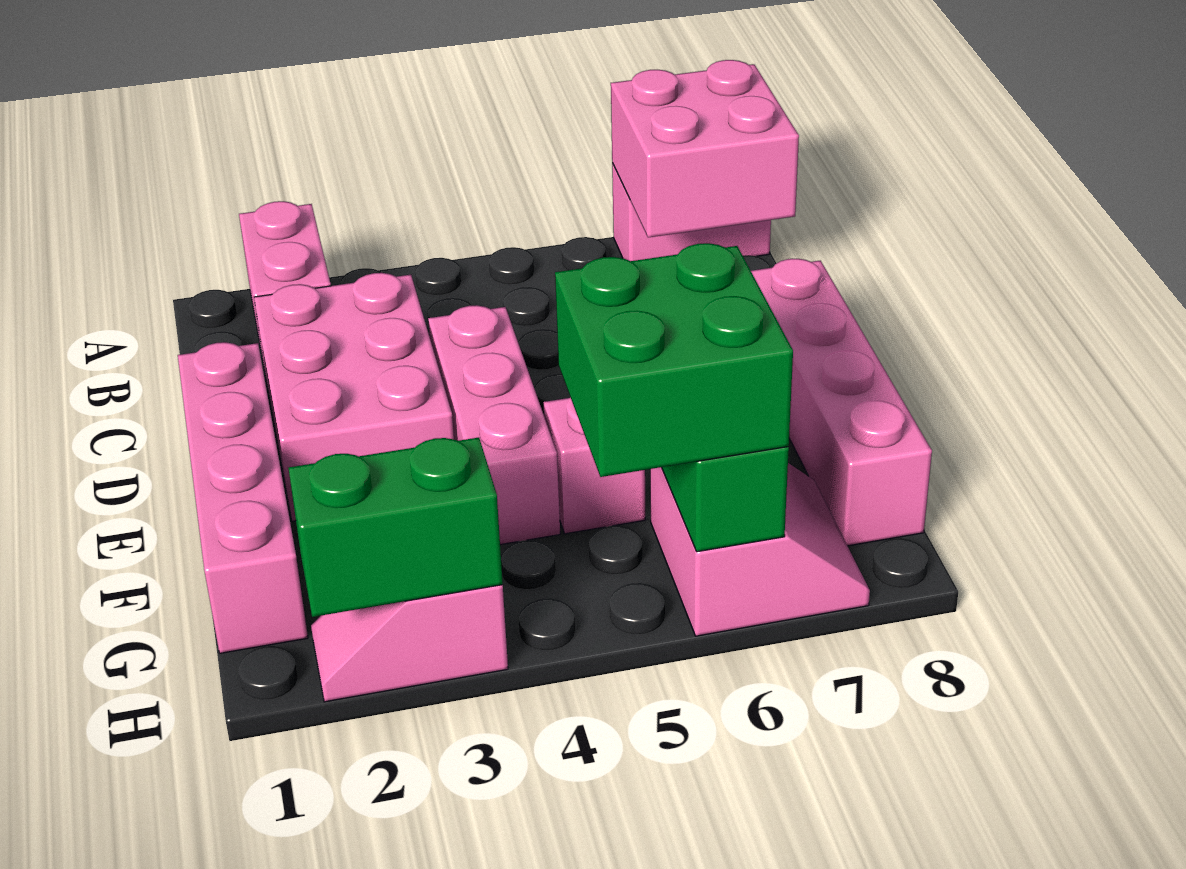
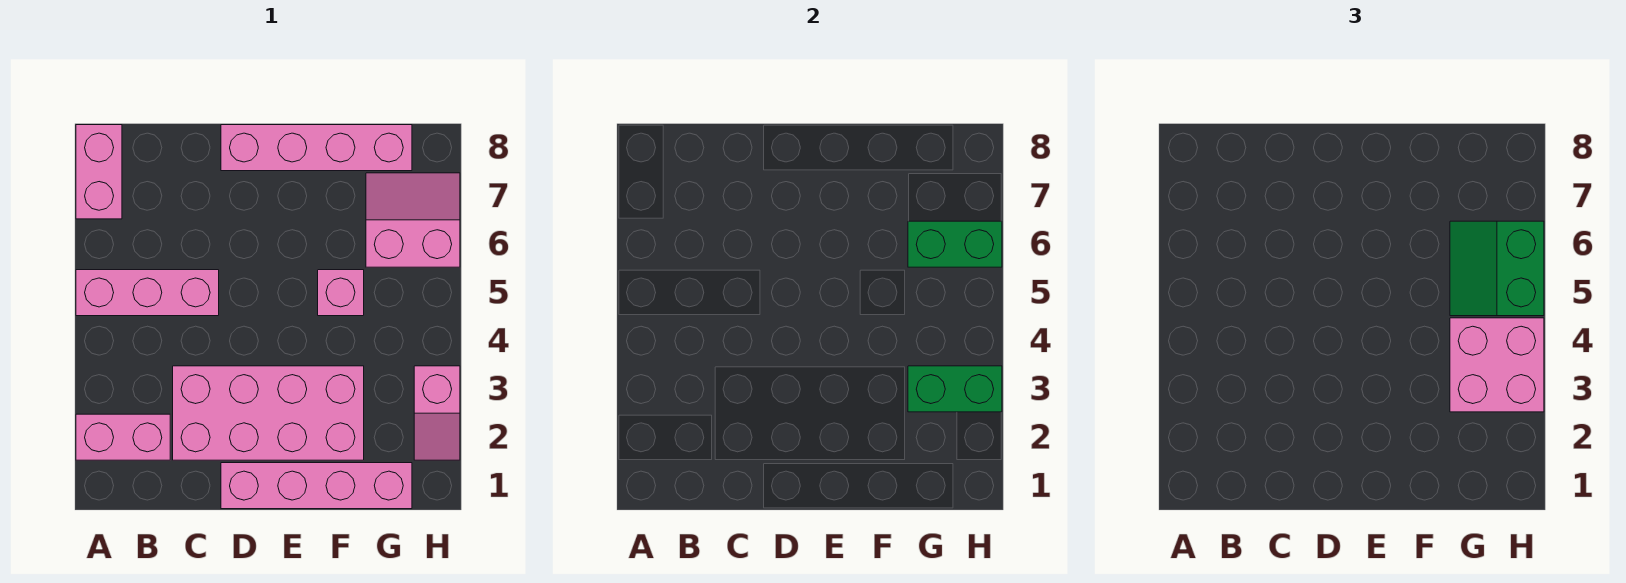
pink 2x2 brick [611,60,799,238] -> pink 2x2 brick moved to [1450,318,1544,412]
pink 2x3 brick [254,273,454,521] -> pink 2x4 brick [173,366,364,460]
pink 1x3 brick [428,305,560,545] -> pink 1x3 brick moved to [76,270,219,316]
green 2x2 brick [555,243,793,477] -> green 2x2 slope [1450,221,1544,316]
green 1x2 brick [289,438,503,617] -> green 1x2 brick turned to [908,366,1002,412]

